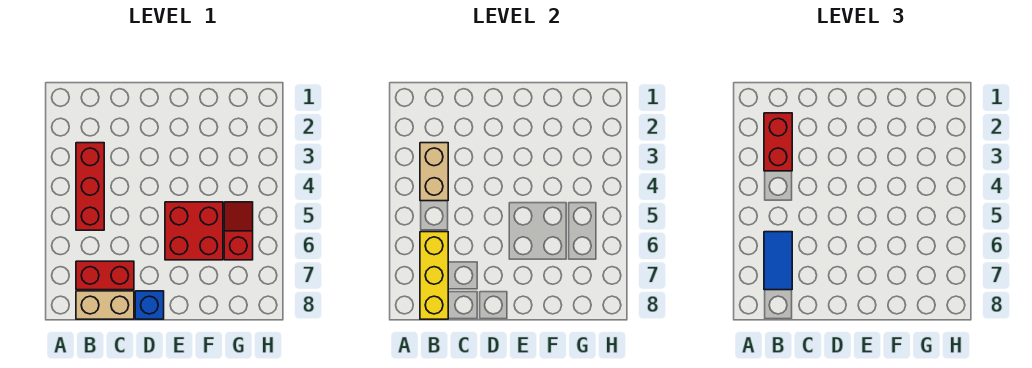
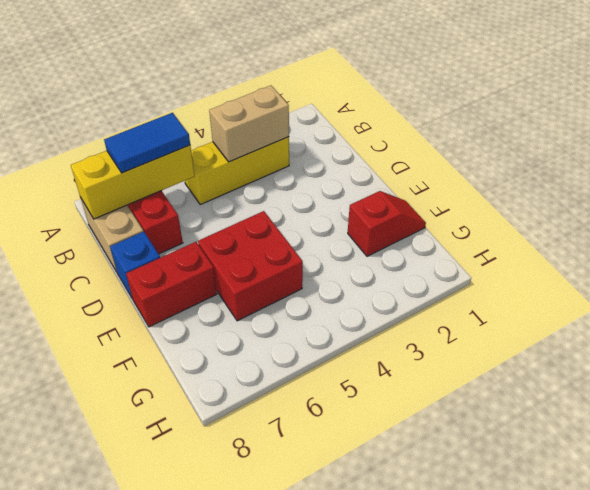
red 1x2 brick [764,113,792,171] -> red 1x2 brick moved to [126,242,217,327]
red 1x3 brick [76,143,104,230] -> yellow 1x3 brick [185,137,289,205]
red 1x2 slope [224,202,253,260] -> red 1x2 slope moved to [348,191,426,256]

